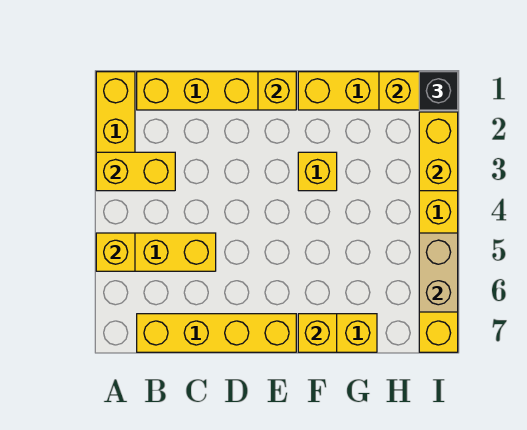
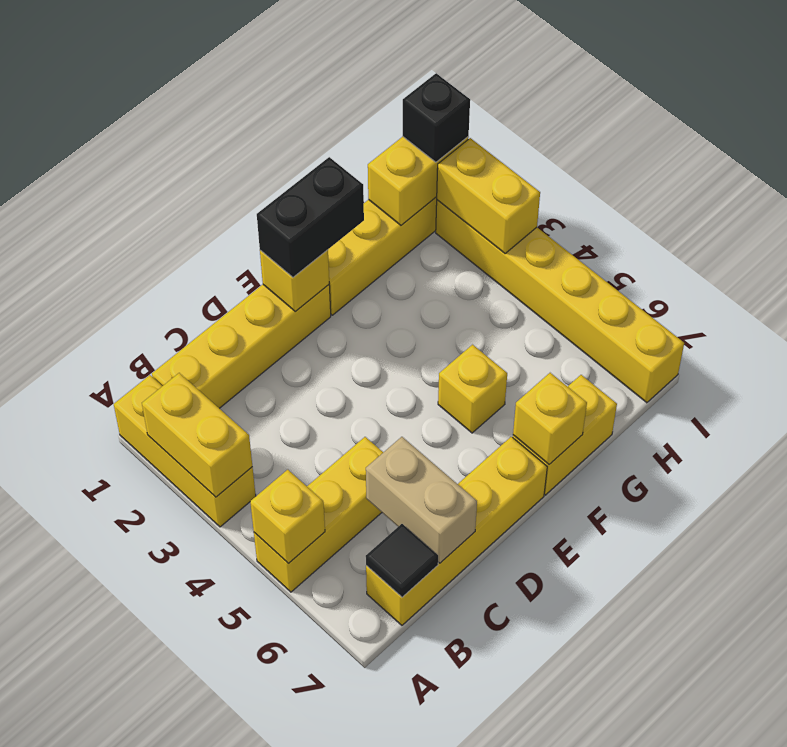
yellow 1x2 brick [96,152,175,191] -> yellow 1x2 brick turned to [142,373,252,497]
none -> black 1x1 tile [366,524,438,597]
none -> black 1x2 brick [257,157,364,277]
yellow 1x1 brick [298,152,337,191] -> yellow 1x1 brick moved to [438,345,507,433]
tan 1x2 brick [419,233,458,312] -> tan 1x2 brick moved to [366,437,477,563]

